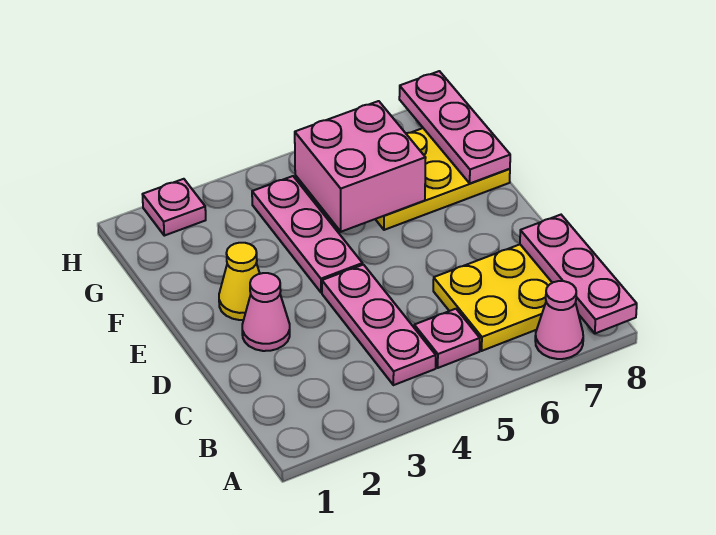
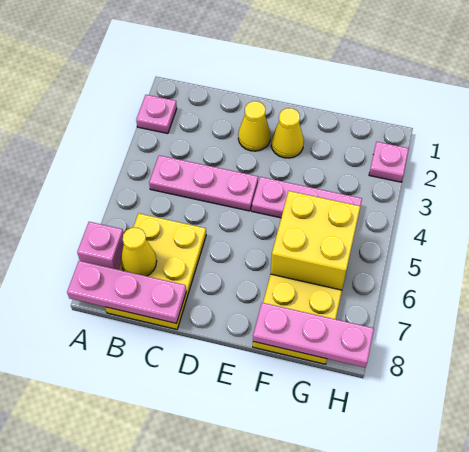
pink 1x1 cone [535,281,583,359] -> pink 1x1 brick [77,222,124,270]
pink 1x1 plate [414,309,480,368] -> pink 1x1 plate moved to [136,95,177,134]
none -> yellow 1x1 cone [121,228,157,276]
pink 1x1 cone [242,273,290,351] -> yellow 1x1 cone [238,101,271,151]
pink 2x2 brick [295,101,426,232] -> yellow 2x2 brick [271,191,360,290]

